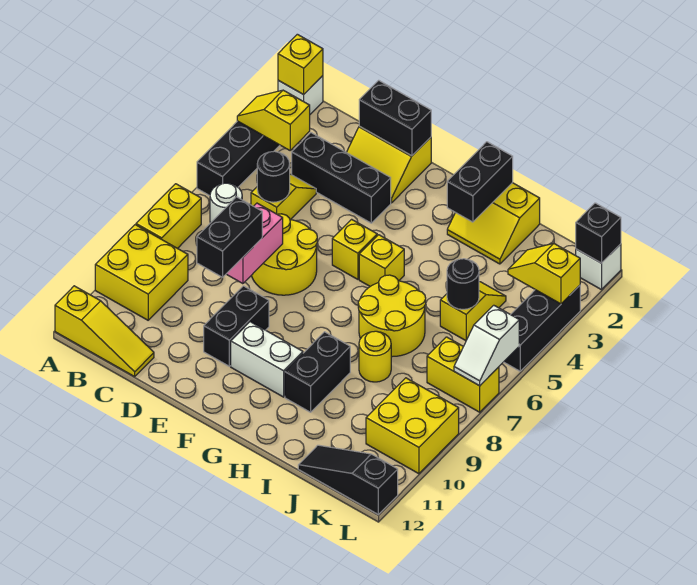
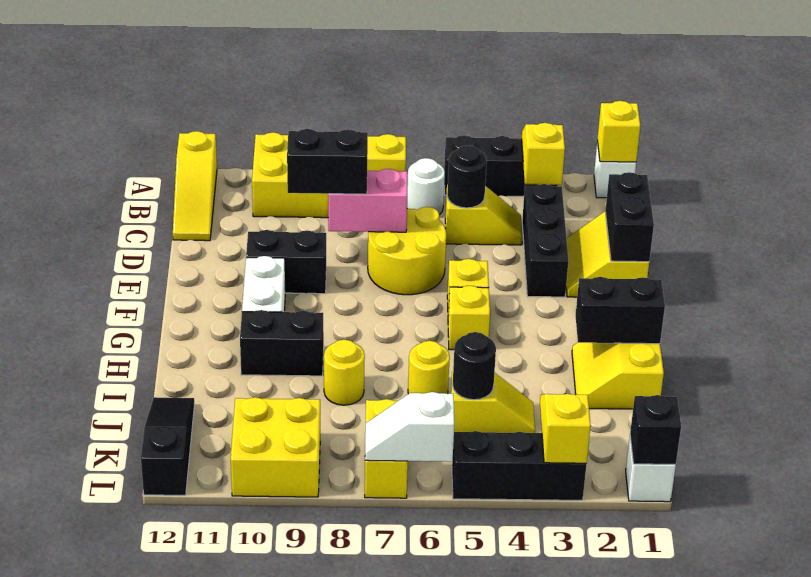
yellow 2x2 round brick [358,275,426,357] -> yellow 1x1 round brick [408,341,450,394]

